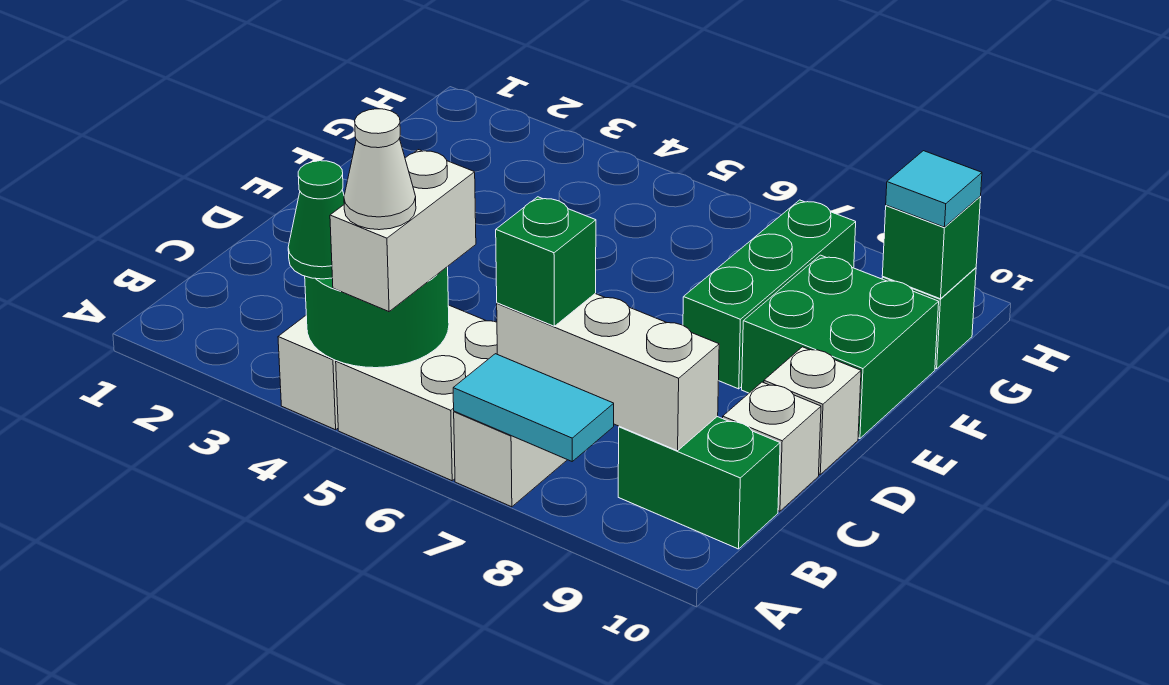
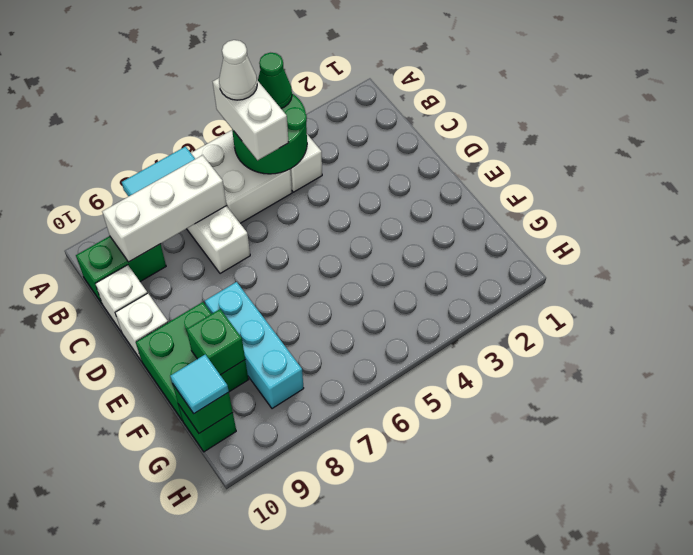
green 1x1 brick [496,197,596,326] -> green 1x1 brick moved to [186,309,245,375]
green 1x3 brick [683,200,856,389] -> cyan 1x3 brick [205,282,304,409]

